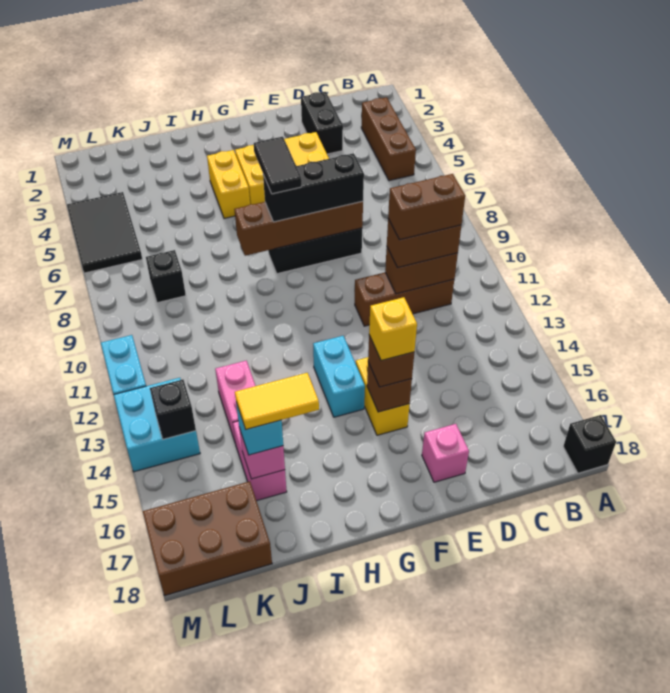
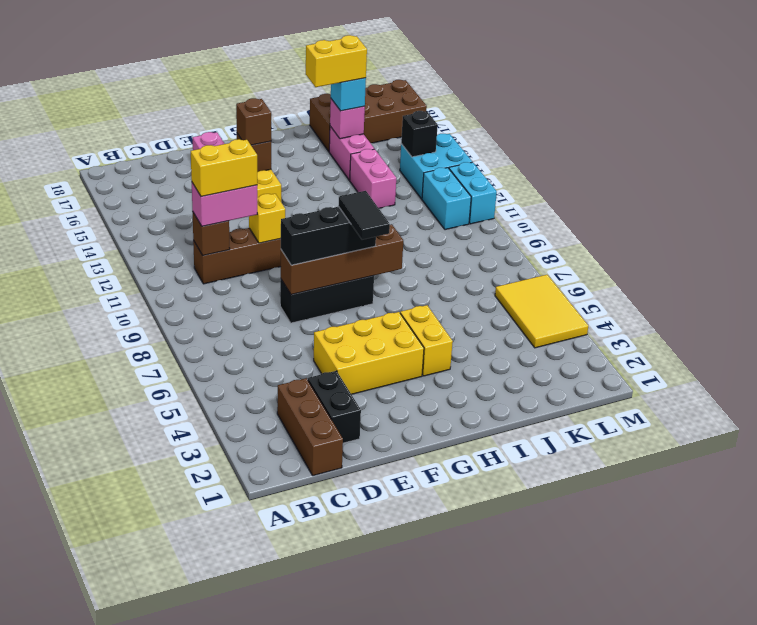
black 1x1 brick [563,415,616,473] -> none
brown 1x3 brick [361,97,416,181] -> brown 1x3 brick moved to [277,378,343,476]
brown 1x2 brick [385,248,458,294] -> brown 1x1 brick [192,211,230,255]
brown 1x2 brick [387,219,461,268] -> pink 1x2 brick [192,183,257,226]
brown 1x2 brick [388,174,465,240] -> yellow 1x2 brick [191,139,257,197]
yellow 1x1 brick [369,297,417,361] -> yellow 1x1 brick moved to [249,194,285,243]
cyan 1x2 brick [313,336,365,417] -> cyan 1x2 brick moved to [422,168,471,230]
yellow 1x2 tile [235,373,319,429] -> yellow 1x2 brick [306,35,367,87]
black 1x1 brick [146,250,186,303] -> none
brown 2x3 brick [143,481,272,595] -> brown 2x4 brick [310,80,427,151]
black 2x3 tile [67,192,142,273] -> yellow 2x3 tile [495,275,588,348]

